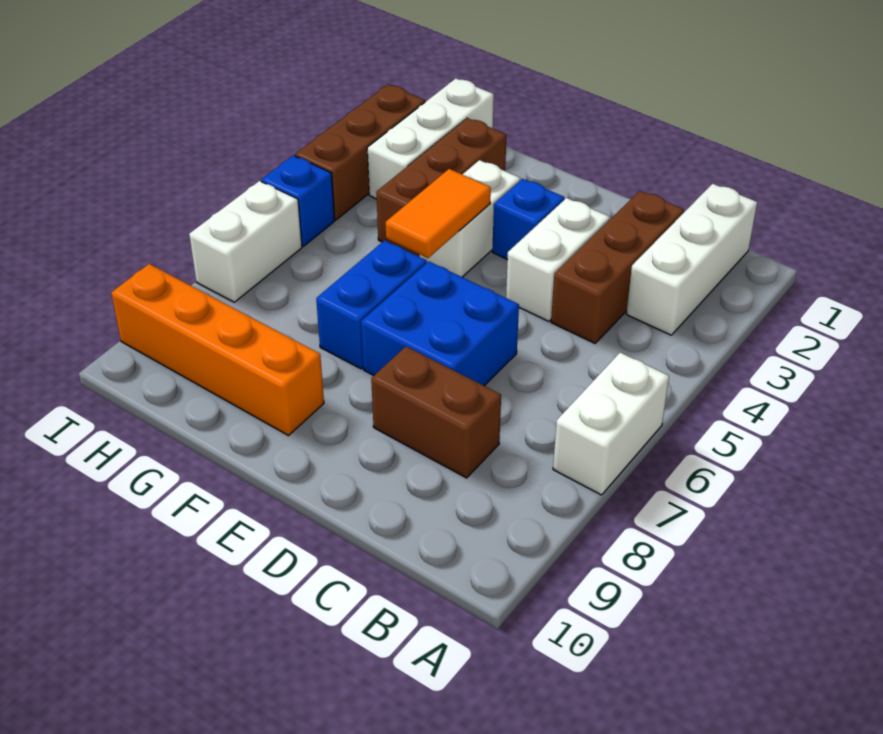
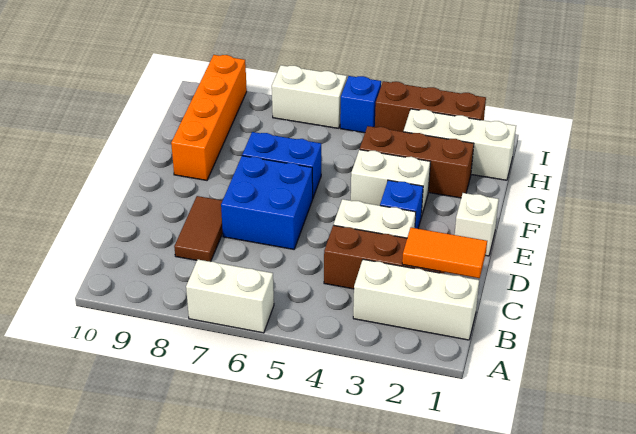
brown 1x2 brick [371,346,501,478] -> brown 1x2 tile [174,196,223,262]
none -> white 1x1 brick [455,193,499,256]
orange 1x2 tile [386,169,491,258] -> orange 1x2 tile moved to [402,228,487,278]

